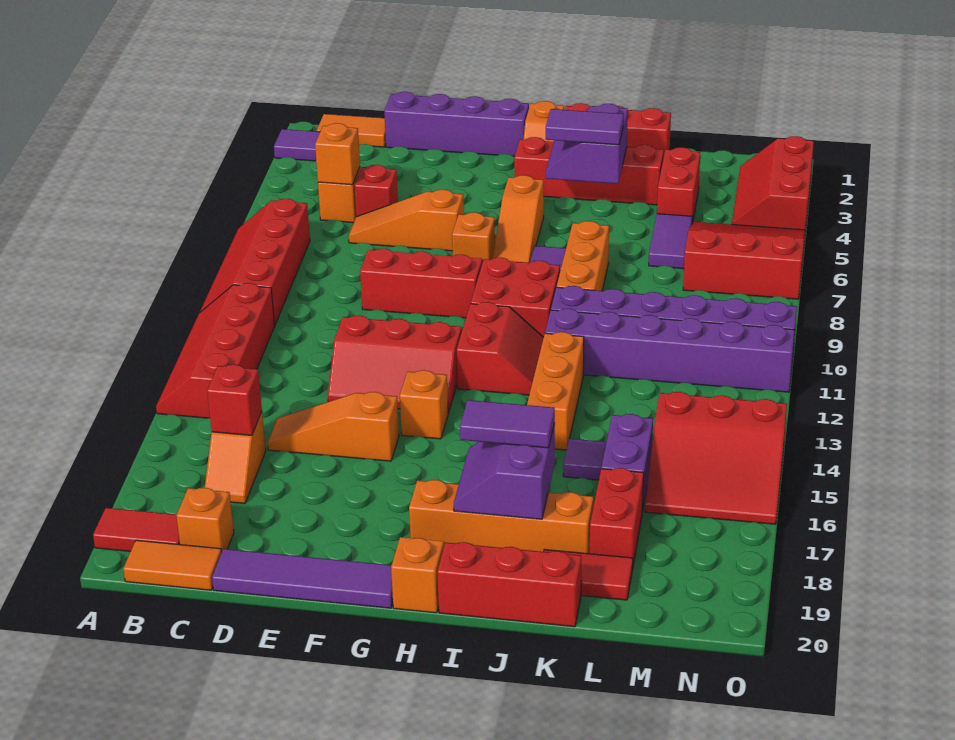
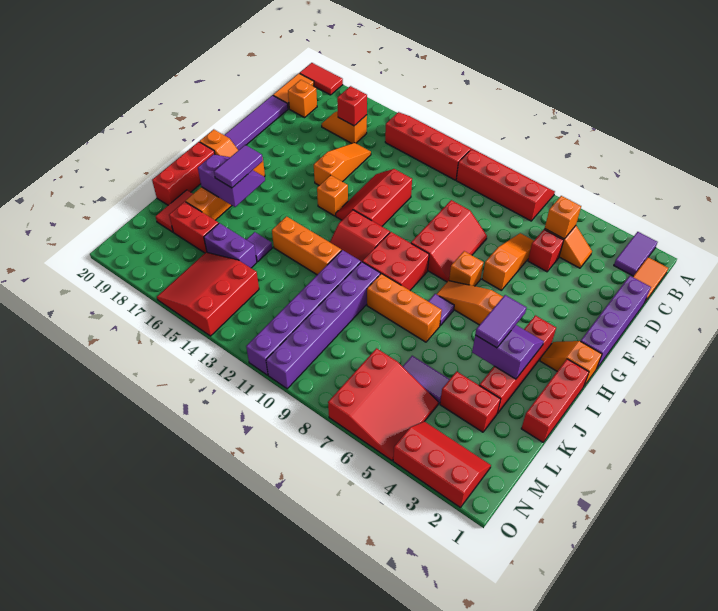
red 1x2 tile [93,508,180,551] -> red 1x2 tile turned to [300,63,343,95]

